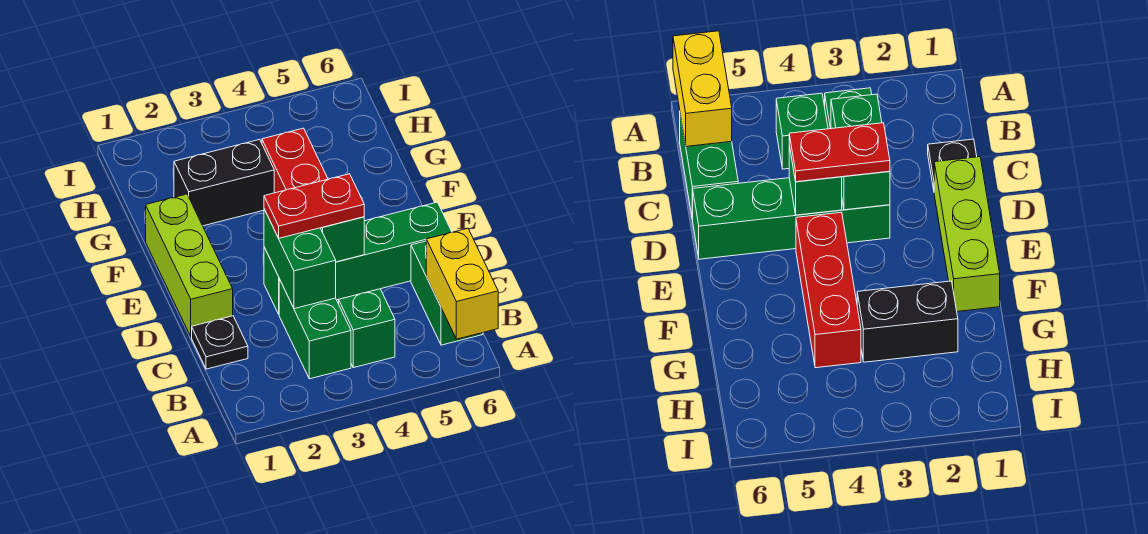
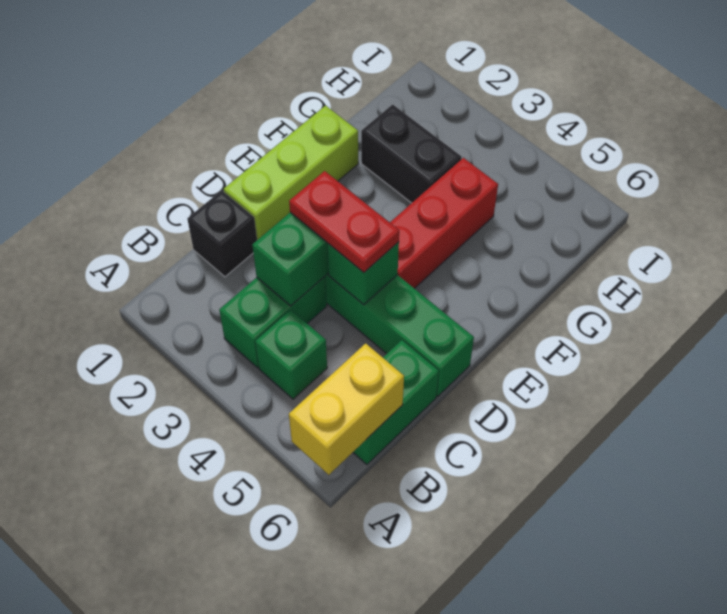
black 1x1 plate [192,316,248,369] -> black 1x1 brick [187,190,257,277]

